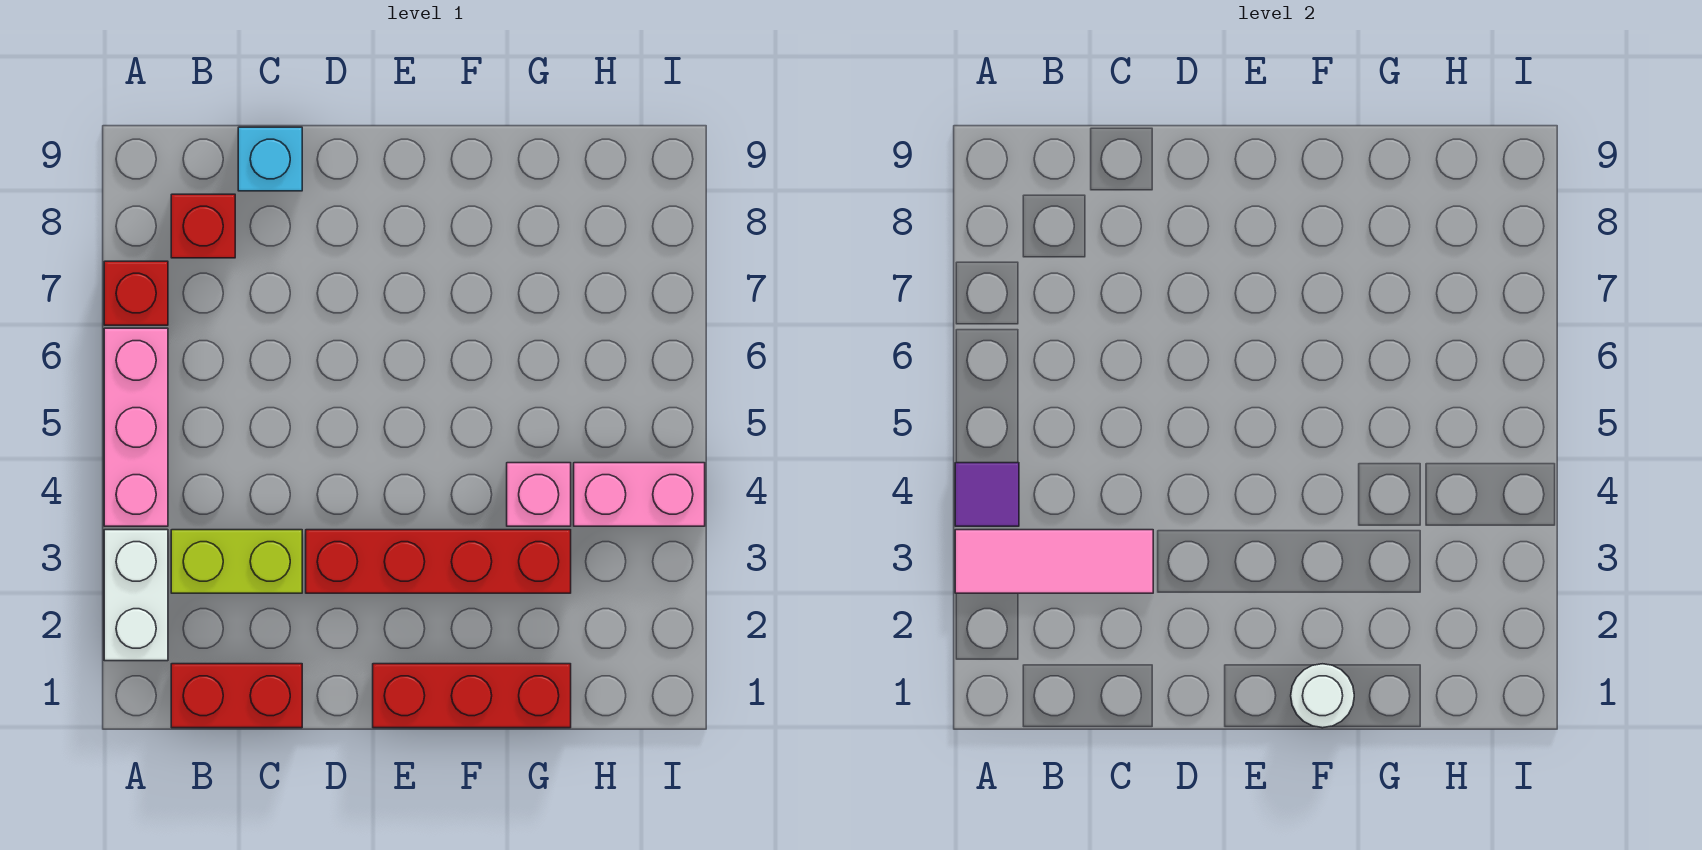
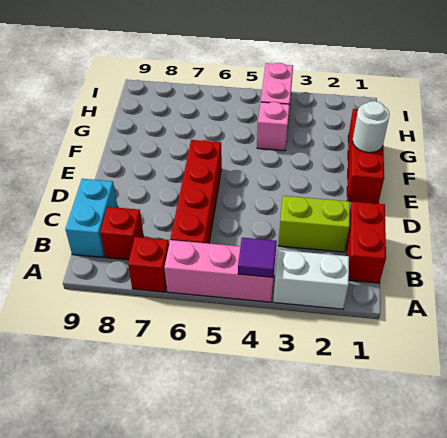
pink 1x3 tile [955,530,1153,593] -> none
lime 1x2 brick [171,530,302,593] -> lime 1x2 brick turned to [278,196,350,252]
cyan 1x1 brick [238,127,302,191] -> cyan 1x2 brick [65,179,118,257]
red 1x4 brick [306,530,571,593] -> red 1x4 brick moved to [170,140,222,243]

